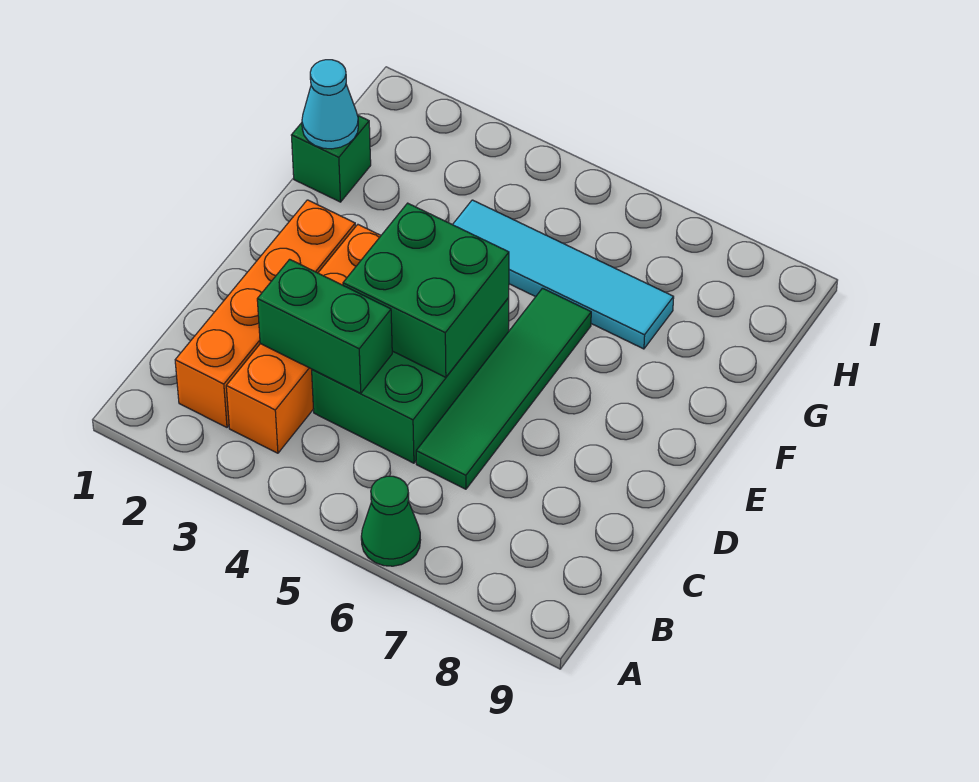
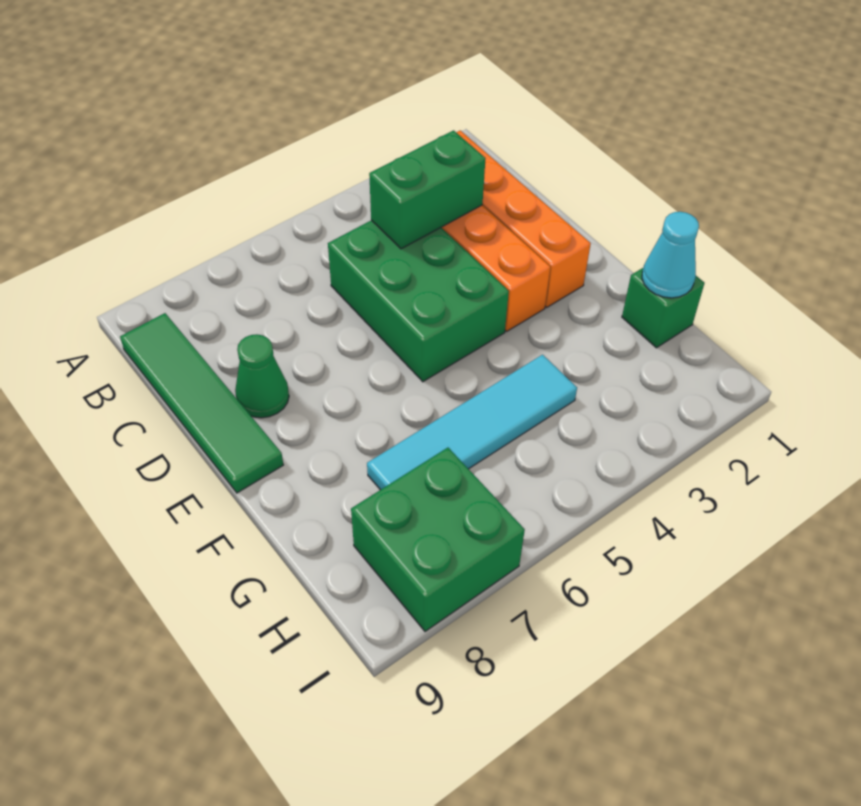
green 1x1 cone [361,476,420,566] -> green 1x1 cone moved to [235,334,289,418]
green 1x4 tile [416,288,591,489] -> green 1x4 tile moved to [120,313,283,493]
green 2x2 brick [343,203,509,377] -> green 2x2 brick moved to [351,448,525,631]

